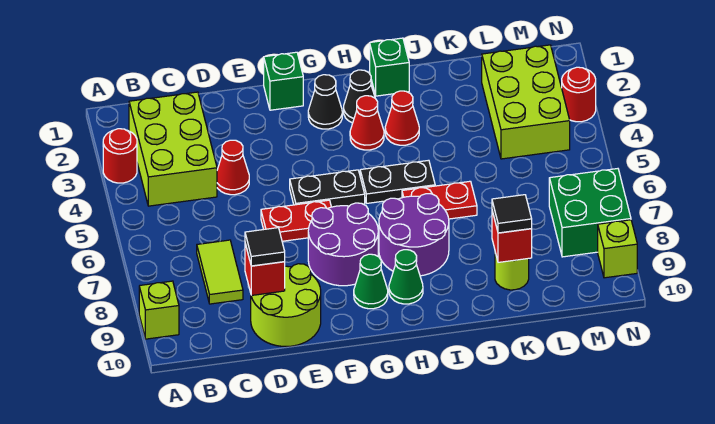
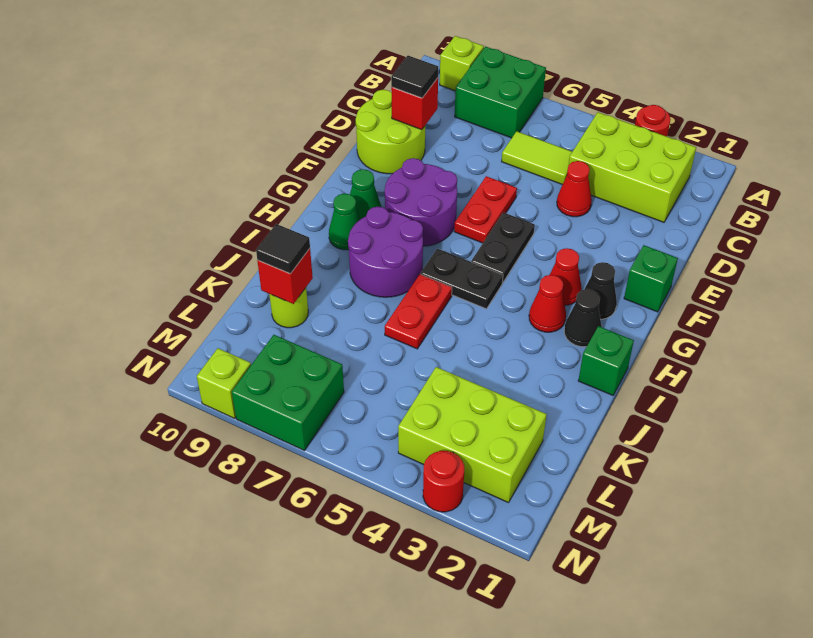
none -> green 2x2 brick [455,47,546,138]
lime 1x2 tile [197,240,243,304] -> lime 1x2 tile moved to [502,131,572,185]
black 1x2 plate [360,160,435,203] -> black 1x2 plate turned to [421,249,503,309]
red 1x1 cone [385,91,419,145] -> red 1x1 cone moved to [550,248,582,305]

